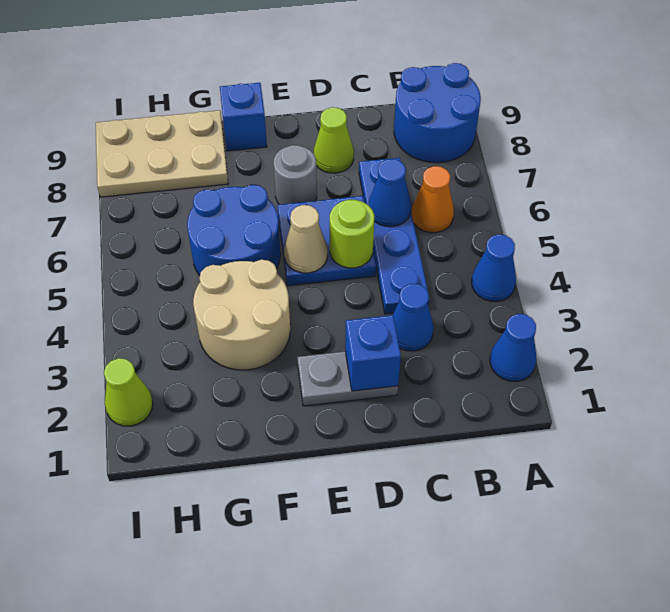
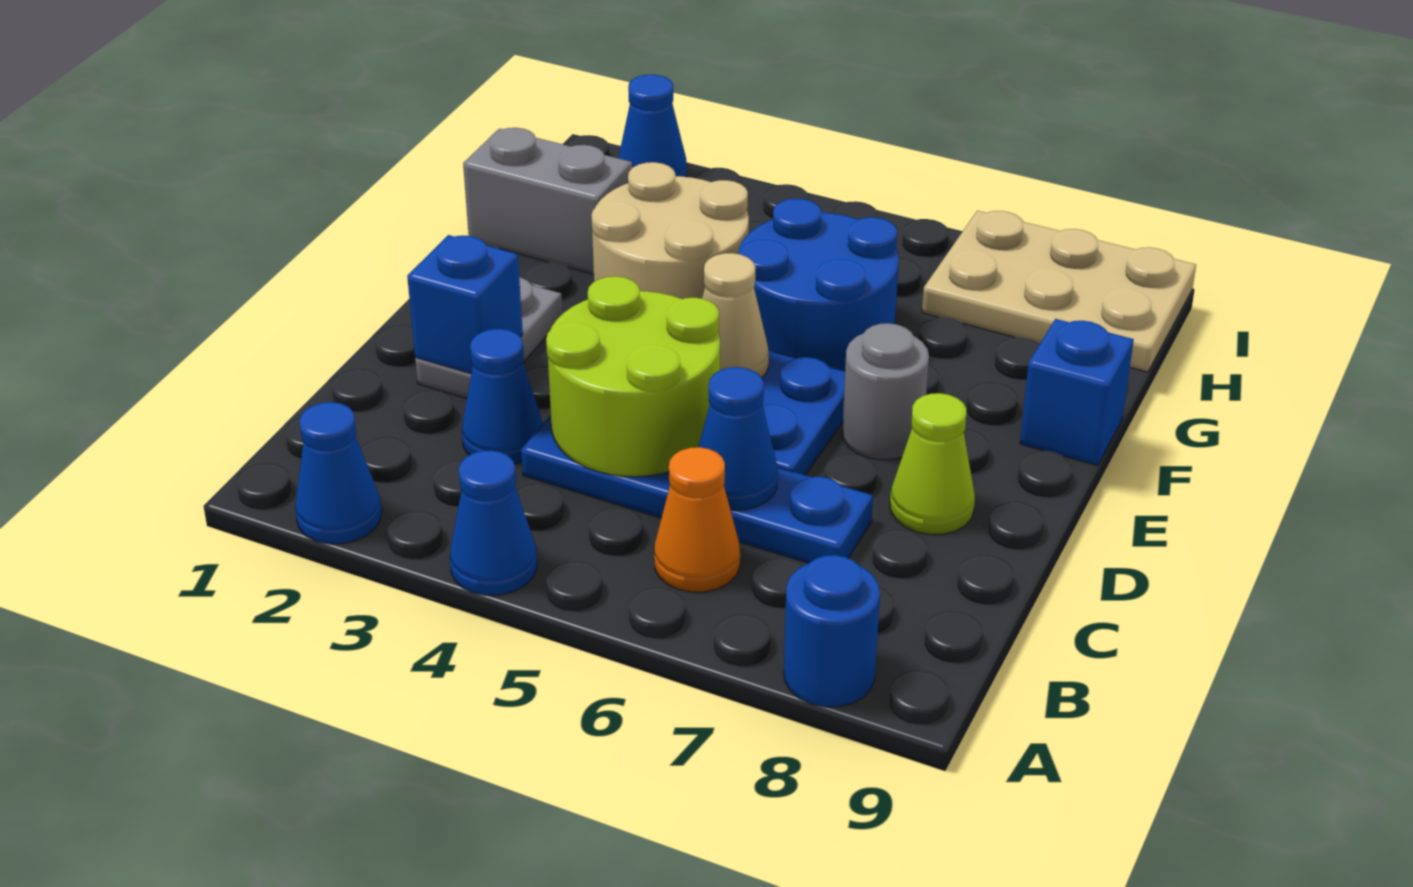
blue 2x2 round brick [394,63,481,163] -> blue 1x1 round brick [784,555,880,707]
lime 1x1 round brick [330,200,374,268] -> lime 2x2 round brick [546,276,720,477]
none -> grey 1x2 brick [463,128,632,274]
tan 2x3 plate [96,110,228,197] -> tan 2x3 plate turned to [922,211,1196,372]
lime 1x1 cone [104,358,153,426] -> blue 1x1 cone [618,75,687,177]

